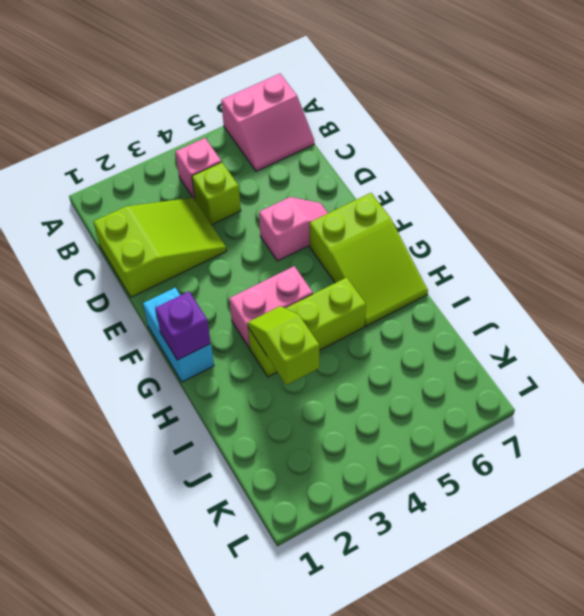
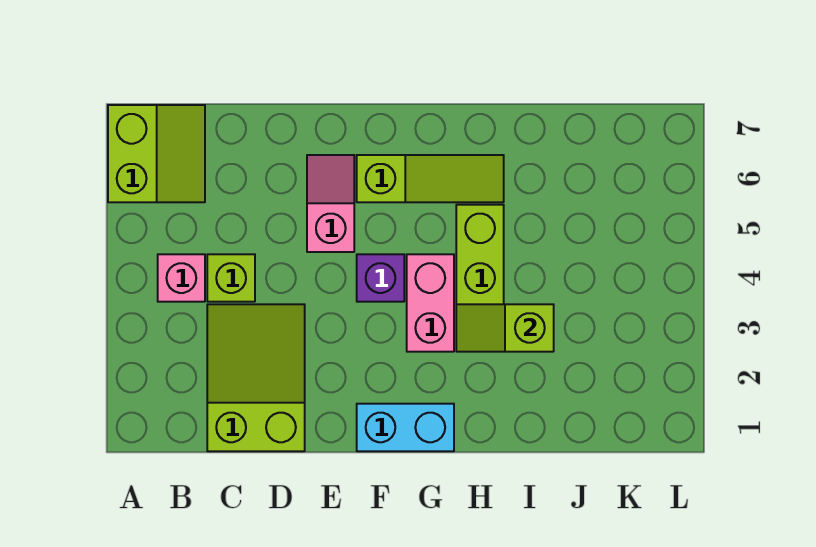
pink 2x2 slope [221,74,314,171] -> lime 2x2 slope [108,105,205,202]
lime 2x3 slope [310,193,428,326] -> lime 1x3 slope [357,155,504,202]
purple 1x1 brick [155,292,211,360] -> purple 1x1 brick moved to [357,254,404,302]

